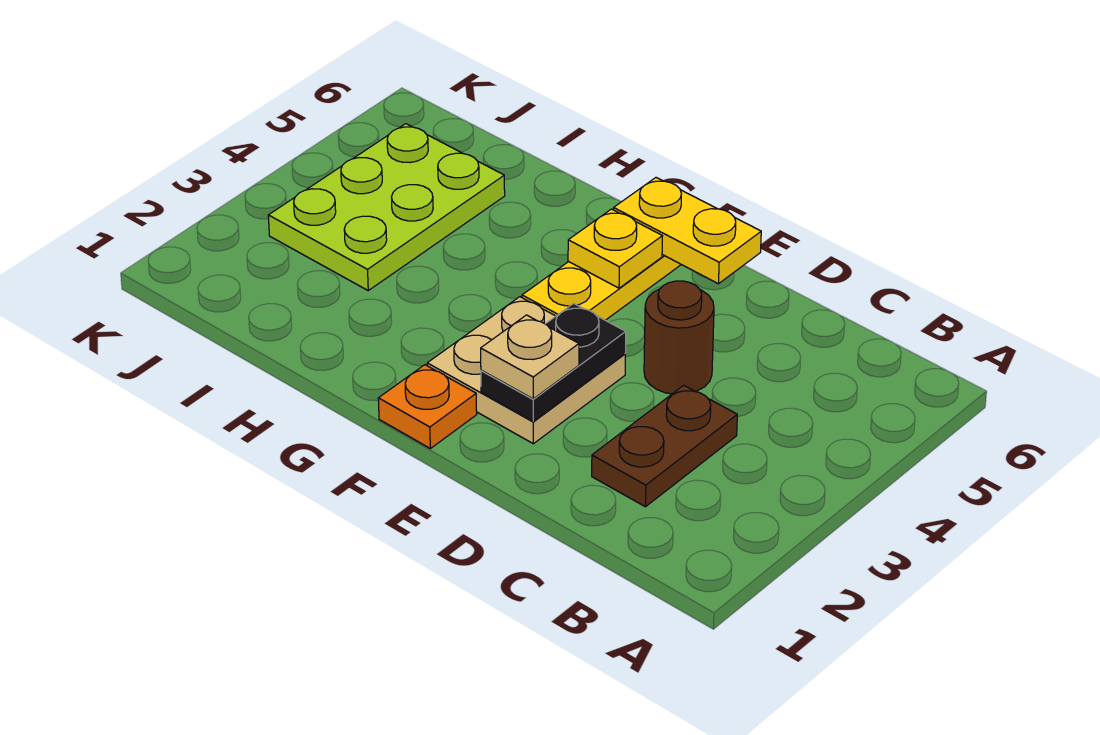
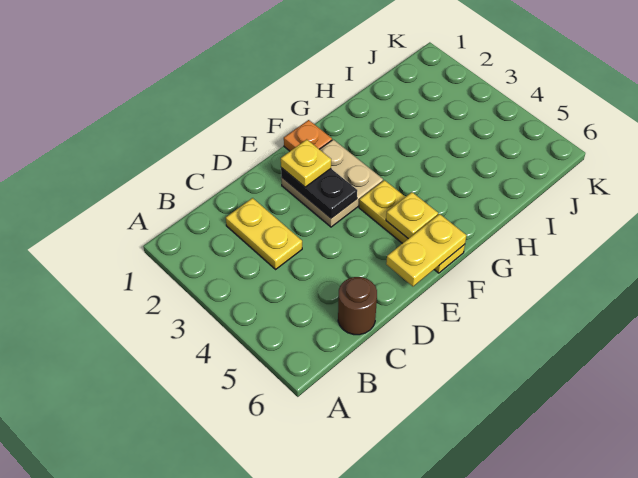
brown 1x2 plate [592,385,737,507] -> yellow 1x2 plate [226,198,302,269]
brown 1x1 round brick [644,281,714,394] -> brown 1x1 round brick moved to [338,277,377,335]
tan 1x1 plate [481,315,579,399] -> yellow 1x1 plate [281,139,331,187]
lime 2x3 plate [268,124,505,290] -> none

